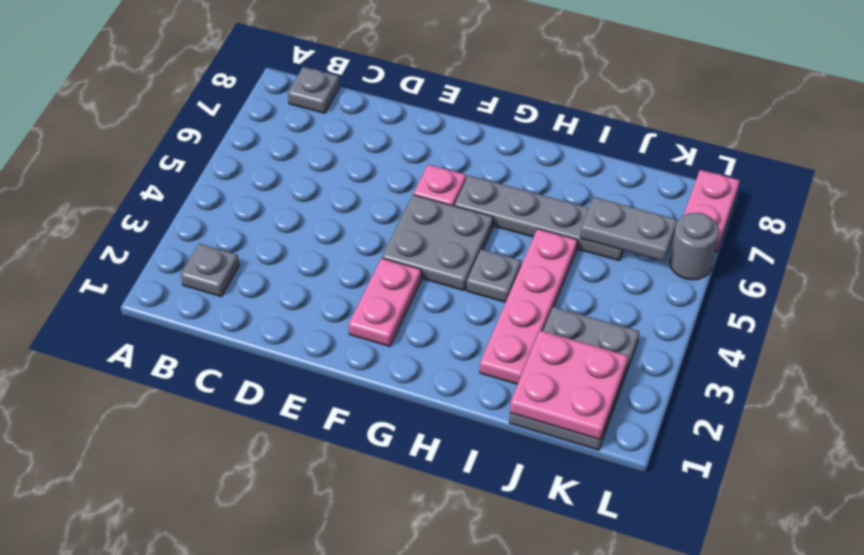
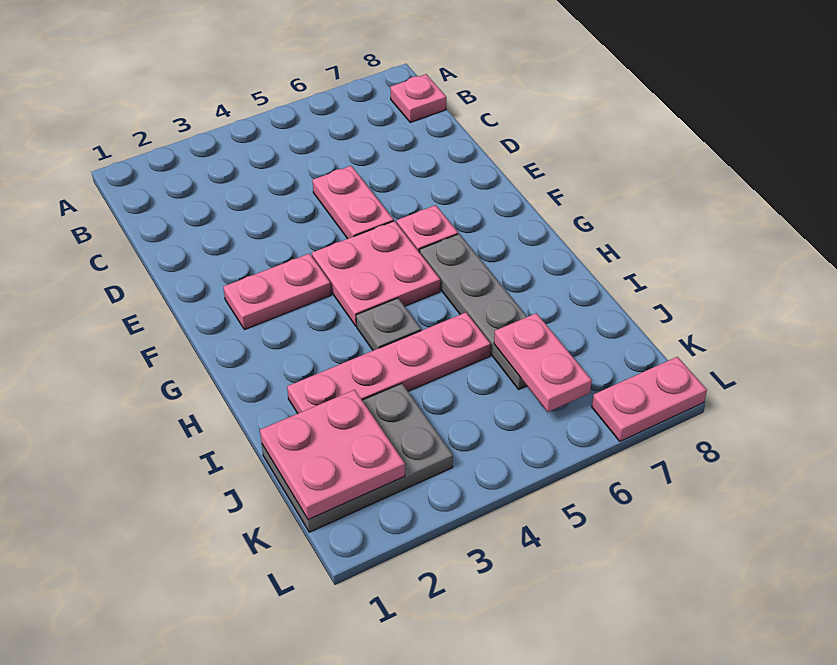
grey 1x1 plate [181,244,239,297] -> none
grey 1x1 plate [288,67,340,113] -> pink 1x1 plate [390,74,446,122]
none -> pink 1x2 plate [313,166,394,239]
grey 2x2 plate [382,195,493,290] -> pink 2x2 plate [312,221,440,326]
grey 1x2 plate [580,197,677,261] -> pink 1x2 plate [494,313,592,412]
grey 1x1 round brick [670,213,719,280] -> none

